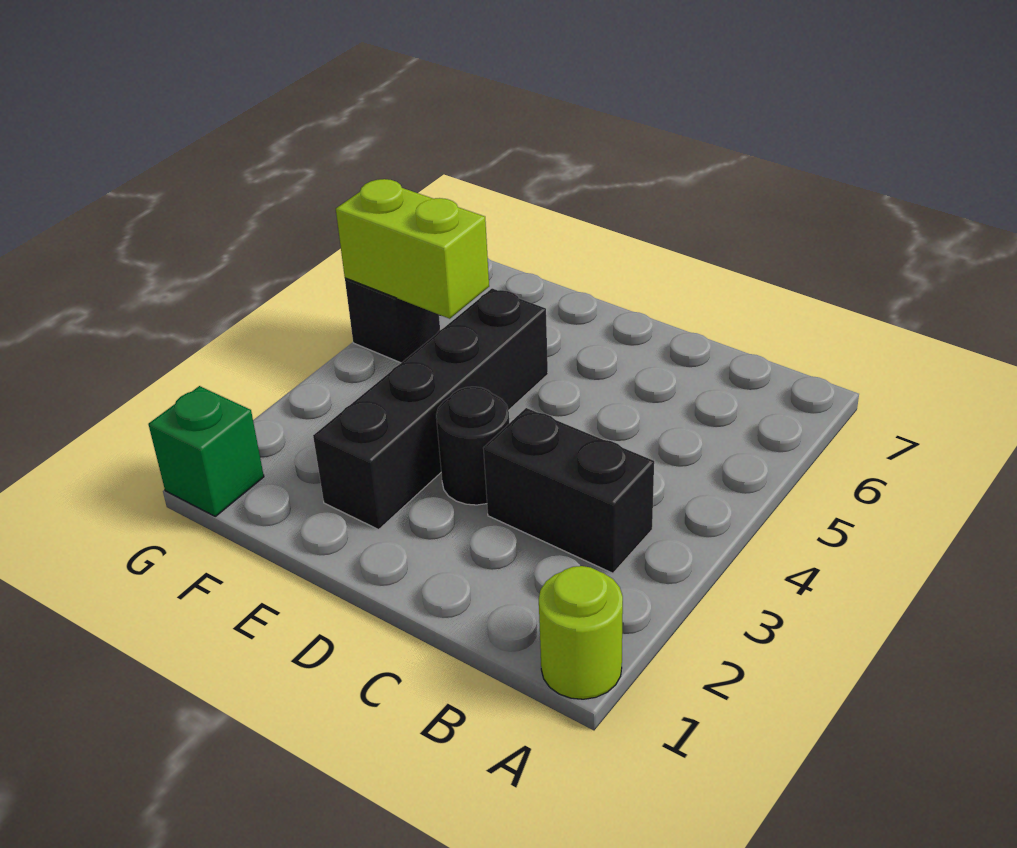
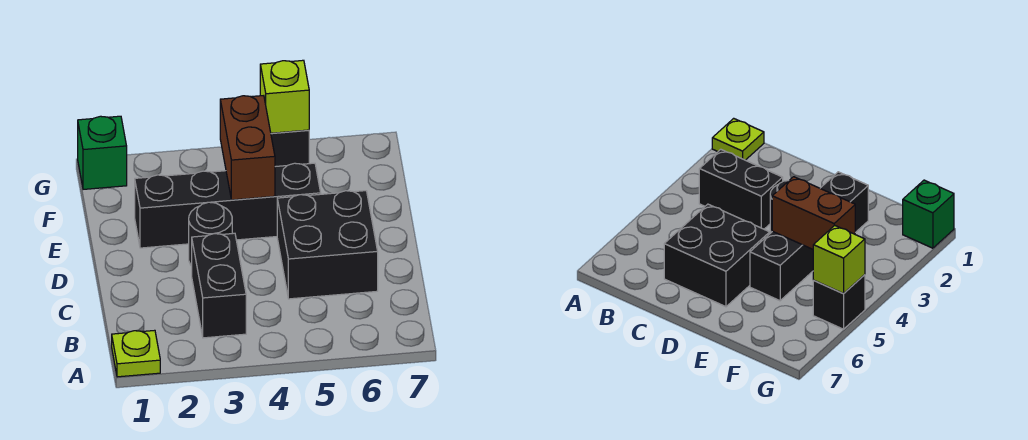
lime 1x1 round brick [539,566,623,699] -> lime 1x1 plate [112,330,160,377]
none -> black 2x2 brick [277,191,378,299]
none -> brown 1x2 brick [220,96,275,200]
lime 1x2 brick [336,179,489,319] -> lime 1x1 brick [260,60,309,133]

